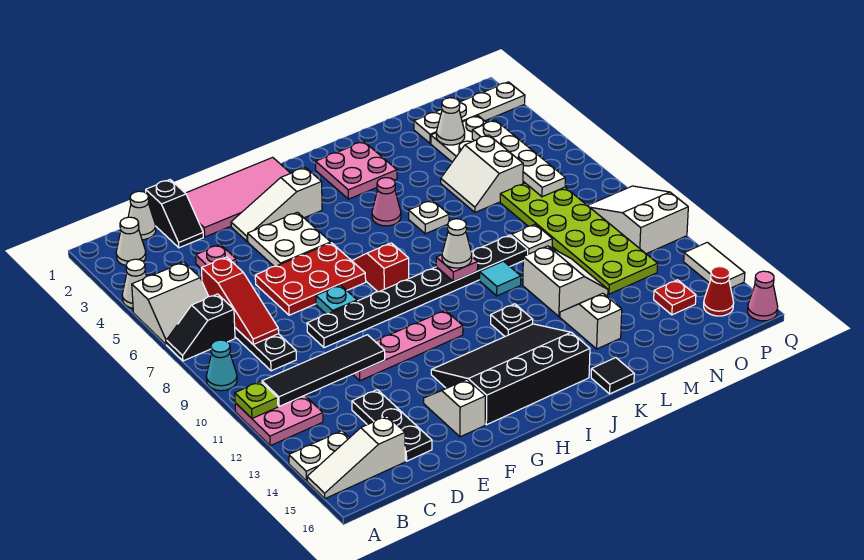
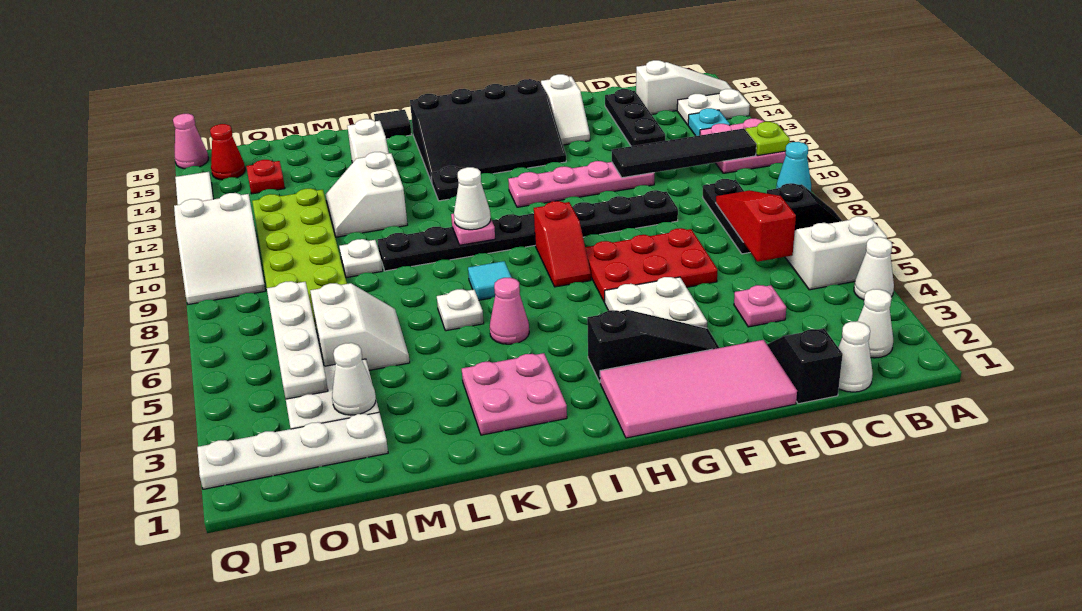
white 1x3 slope [231,167,322,242] -> black 1x3 slope [587,310,719,382]
cyan 1x1 plate [316,285,357,314] -> cyan 1x1 plate moved to [688,108,730,136]
cyan 1x1 tile [479,261,521,296] -> cyan 1x1 tile moved to [468,261,512,300]

